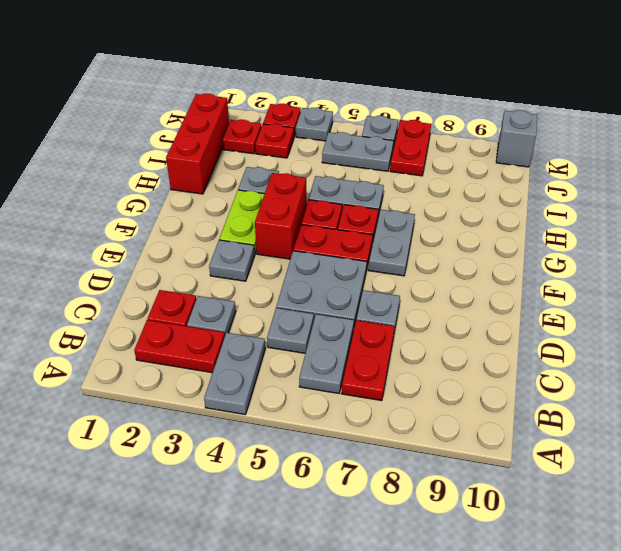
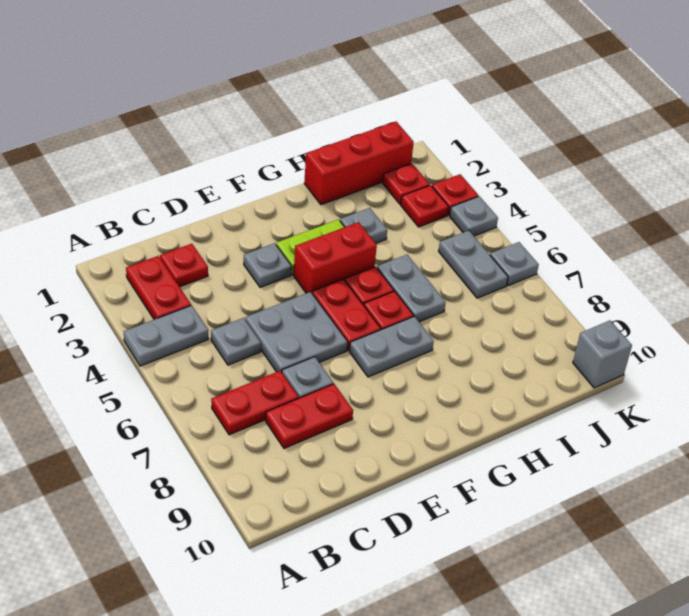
grey 1x2 plate [299,314,354,393] -> none
grey 1x1 plate [187,296,236,334] -> none
red 1x2 plate [390,120,431,176] -> red 1x2 plate moved to [266,384,353,448]

